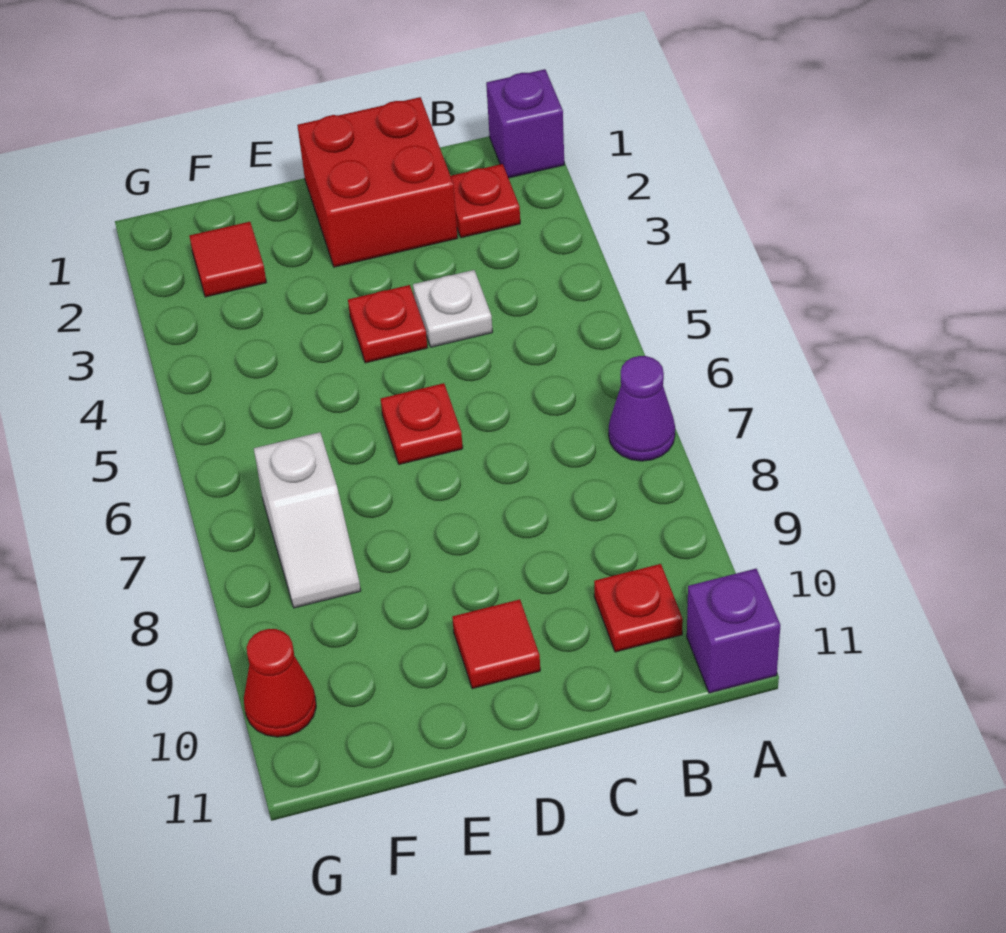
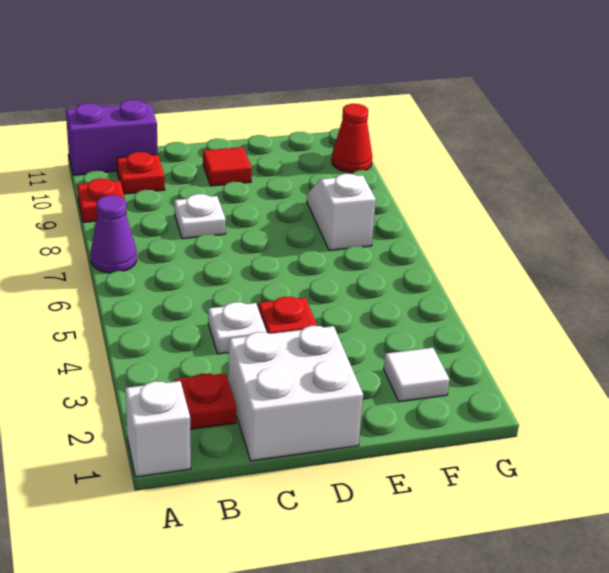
purple 1x1 brick [486,69,564,178] -> white 1x1 brick [125,381,191,477]
purple 1x1 brick [687,569,780,693] -> purple 1x2 brick [66,100,158,175]
red 2x2 brick [297,97,458,267] -> white 2x2 brick [228,326,363,461]
none -> white 1x1 plate [174,194,226,239]
red 1x1 plate [381,383,463,464] -> red 1x1 plate moved to [77,178,127,222]
red 1x1 tile [189,222,267,297] -> white 1x1 tile [384,348,450,402]

